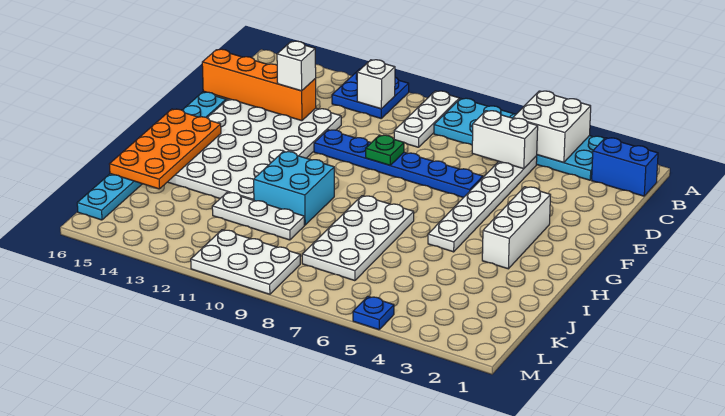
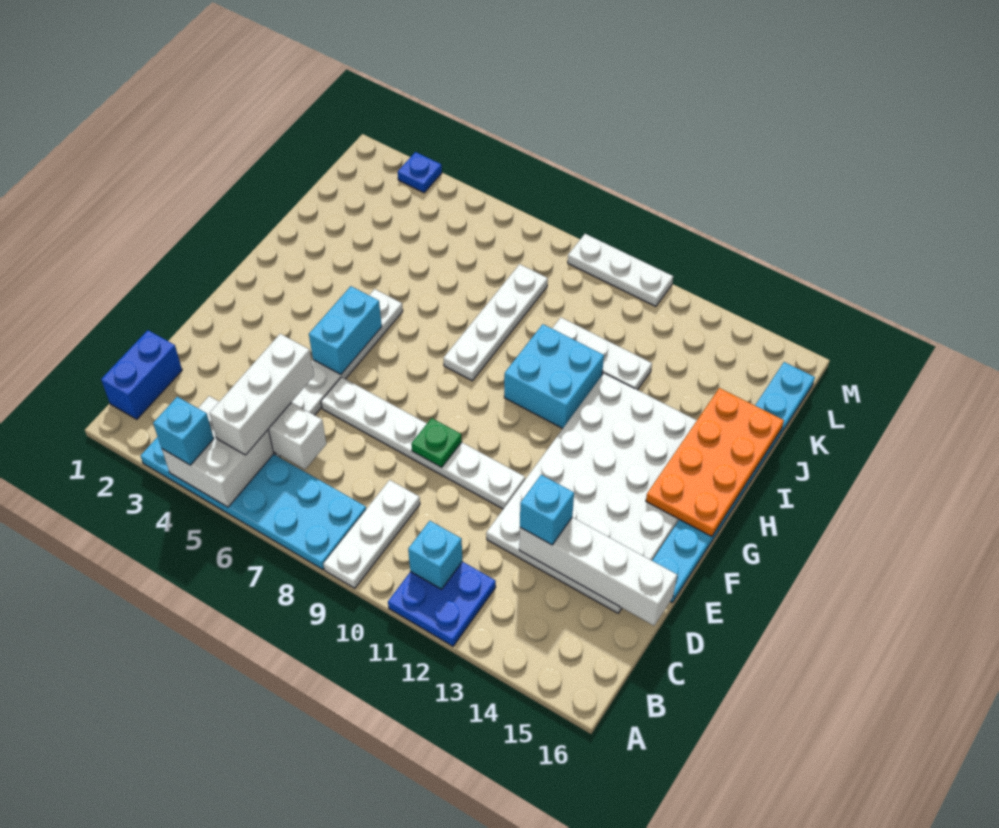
none -> cyan 1x1 brick [153,397,214,465]
blue 1x2 brick [592,138,658,196] -> blue 1x2 brick turned to [101,330,182,419]
white 1x1 brick [357,60,395,109] -> cyan 1x1 brick [408,521,462,589]
orange 1x4 brick [202,49,316,121] -> white 1x4 brick [519,517,677,626]
white 1x1 brick [277,41,316,91] -> cyan 1x1 brick [520,475,574,545]
blue 1x6 plate [314,130,483,198] -> white 1x6 plate [321,377,525,509]
white 1x3 brick [482,187,550,269] -> white 1x3 brick moved to [210,334,314,455]
none -> cyan 1x2 brick [309,286,382,374]
white 2x4 plate [302,196,414,281] -> white 1x4 plate [444,264,548,381]
white 2x3 plate [191,230,300,294] -> white 1x3 plate [568,234,673,306]
blue 1x1 plate [353,296,394,330] -> blue 1x1 plate moved to [398,152,442,193]

